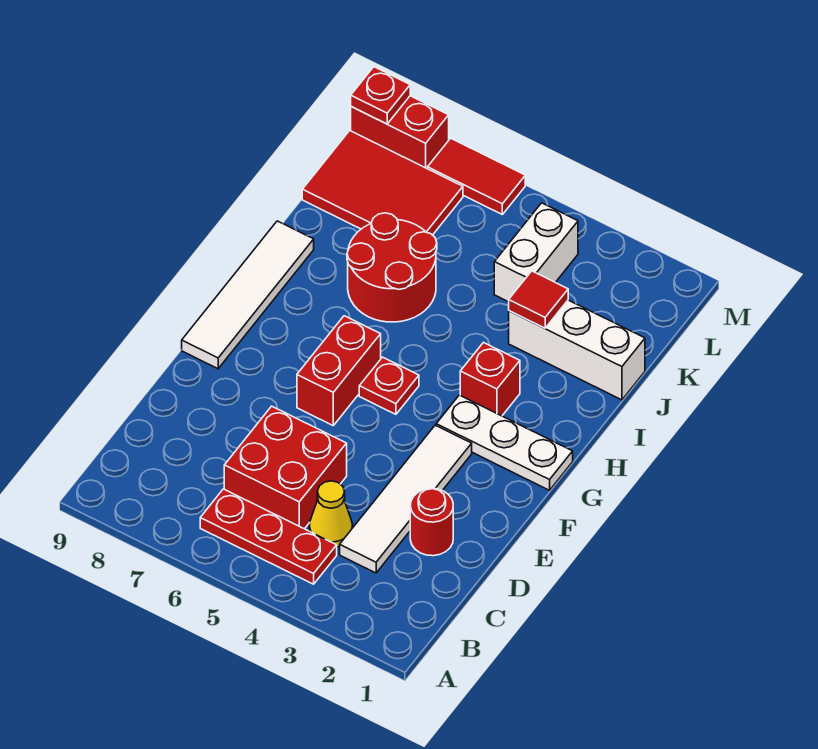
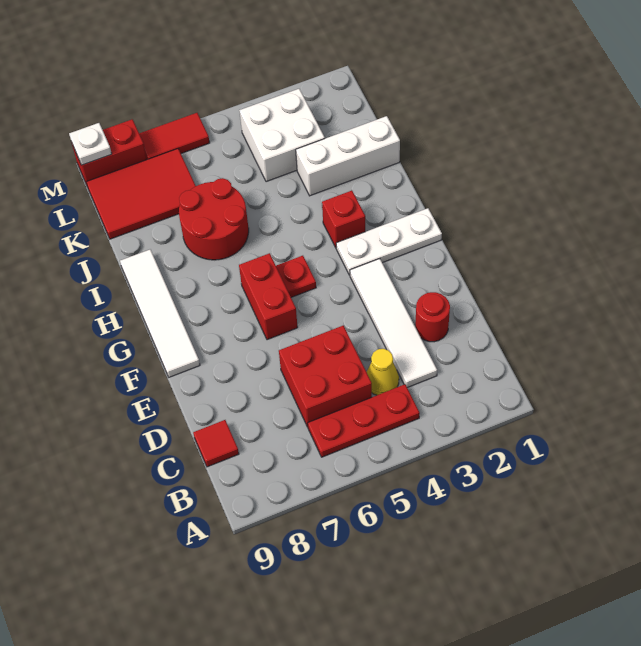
red 1x1 tile [509,271,568,328] -> red 1x1 tile moved to [193,420,239,467]
white 1x2 brick [494,203,578,302] -> white 2x2 brick [239,89,325,182]
red 1x1 plate [351,67,410,124] -> white 1x1 plate [69,123,112,165]

